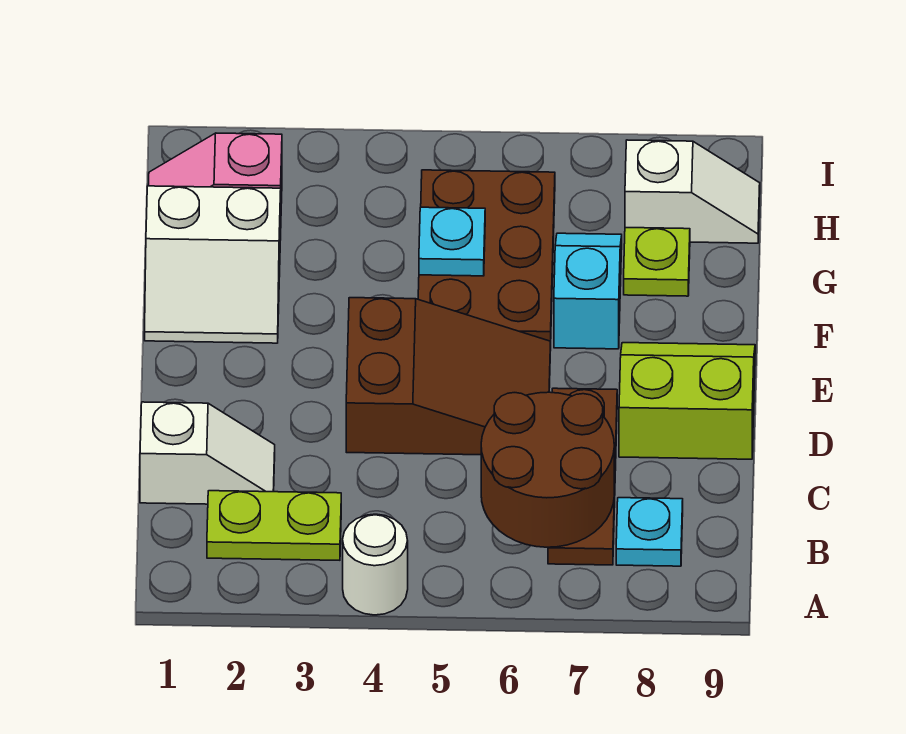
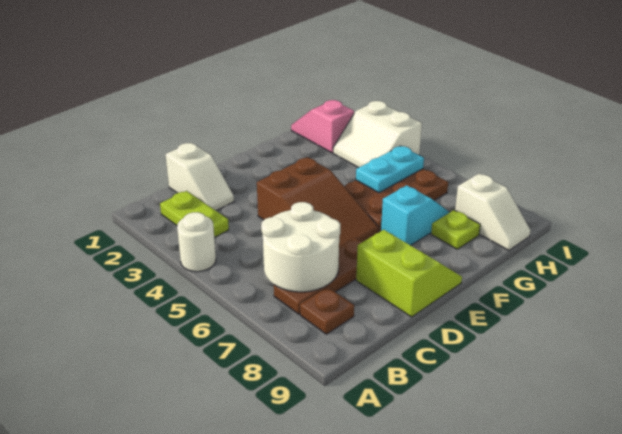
brown 2x2 round brick [481,392,614,547] -> white 2x2 round brick [261,202,340,292]
cyan 1x1 plate [616,498,683,566] -> brown 1x1 plate [300,287,354,334]
white 2x2 slope [145,186,281,343] -> white 2x2 slope moved to [333,101,422,168]
cyan 1x1 plate [419,207,485,276] -> cyan 1x2 plate [356,146,424,193]

